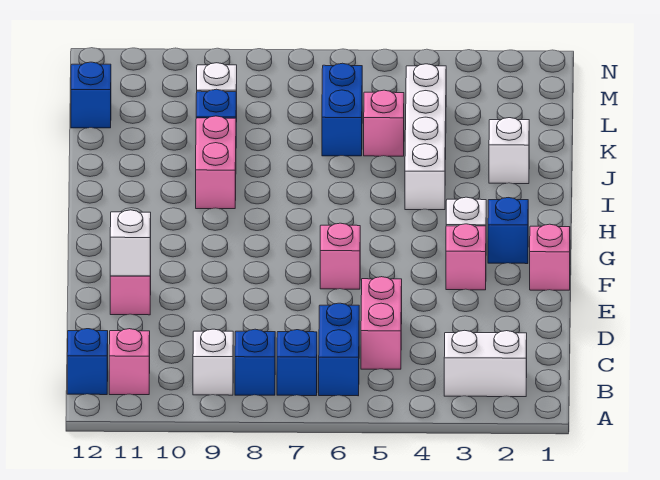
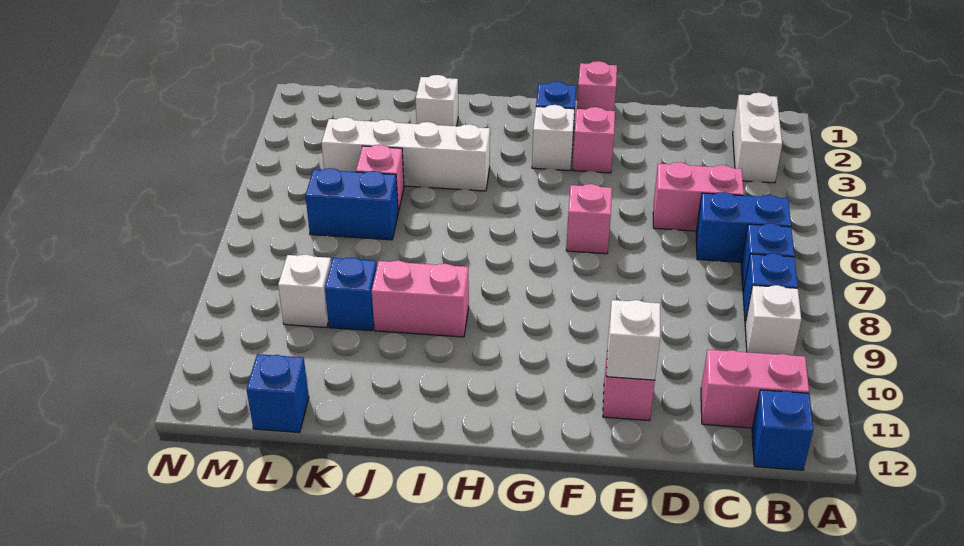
pink 1x1 brick [109,329,150,395] -> pink 1x2 brick [701,350,809,428]

